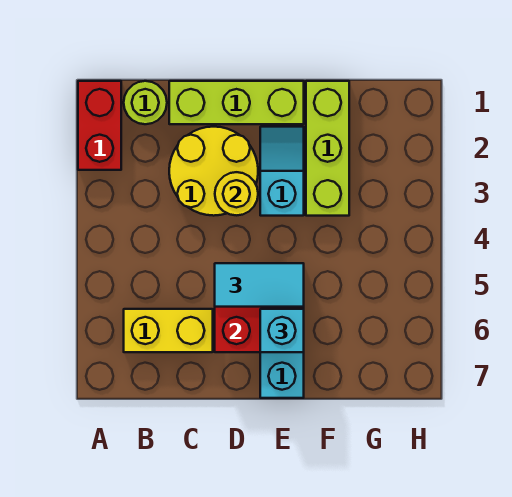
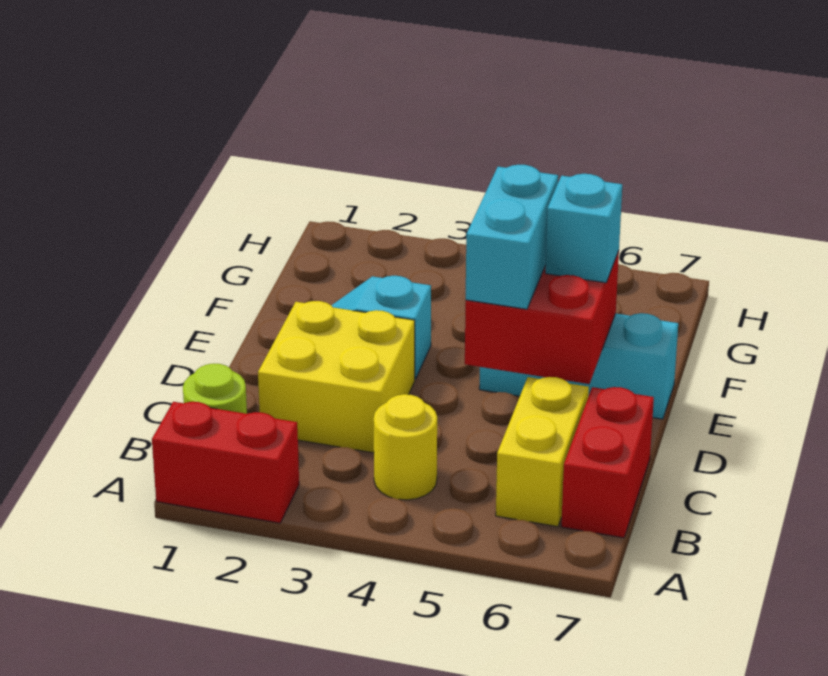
none -> red 1x2 brick [561,387,654,538]
lime 1x3 brick [169,81,304,124] -> none
yellow 2x2 round brick [169,127,258,216] -> yellow 2x2 brick [258,301,415,453]
yellow 1x1 round brick [215,172,258,215] -> yellow 1x1 round brick moved to [374,394,437,500]
cyan 1x2 tile [215,263,304,307] -> cyan 1x2 brick [466,165,558,309]
lime 1x3 brick [306,81,349,216] -> none

